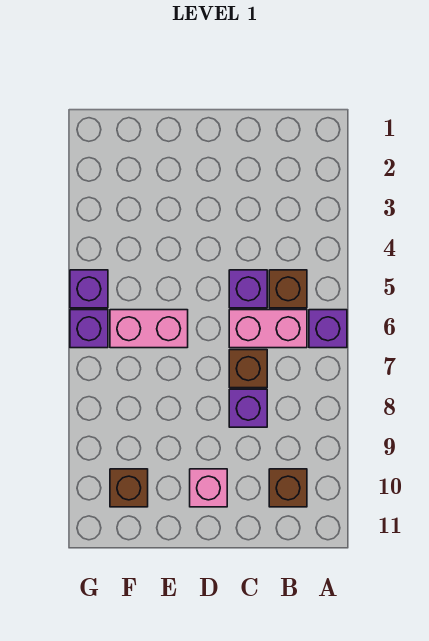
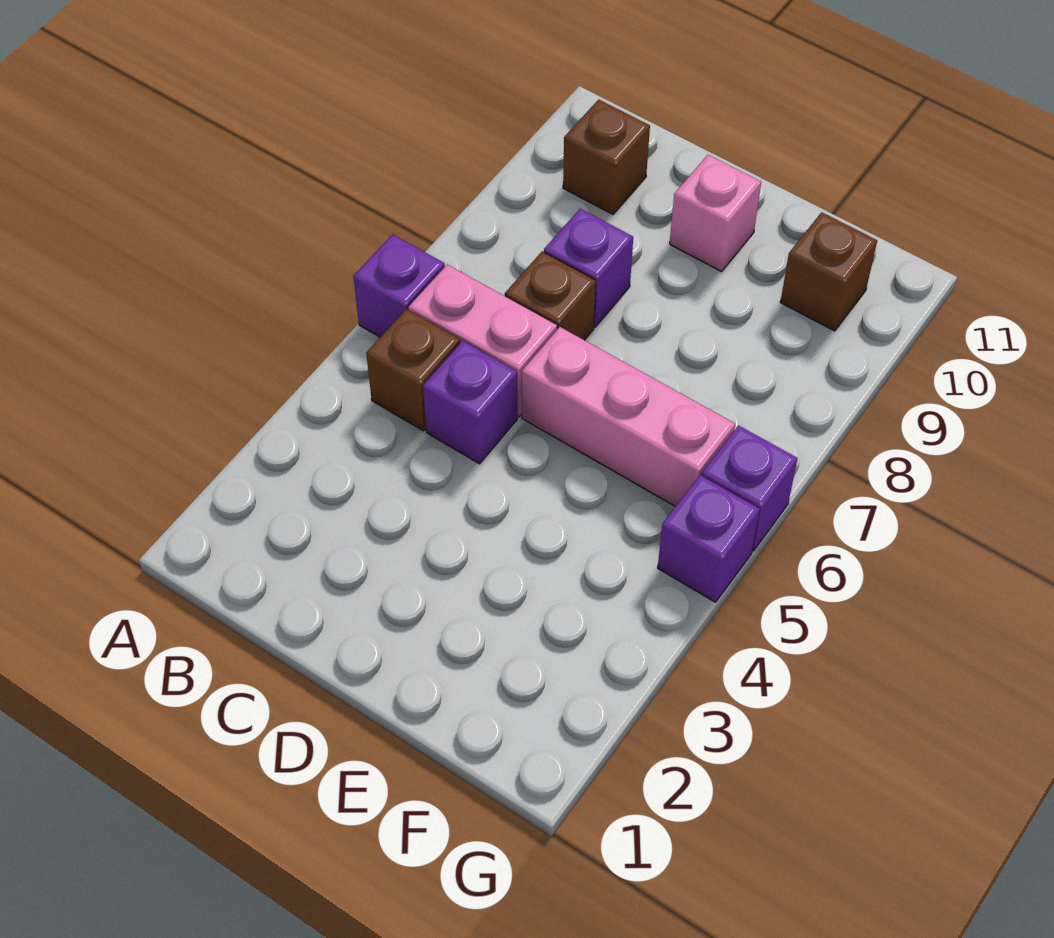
pink 1x2 brick [110,310,188,348] -> pink 1x3 brick [522,327,735,507]

